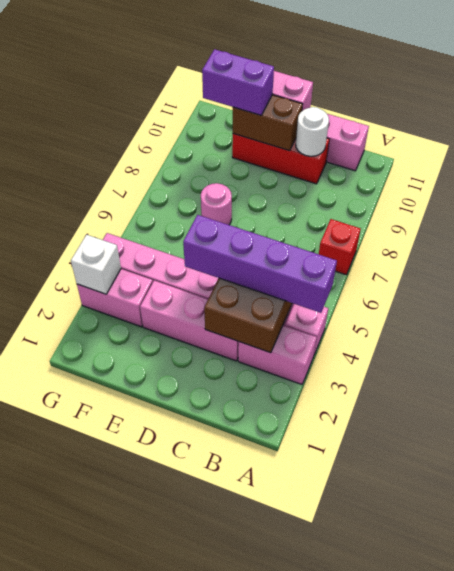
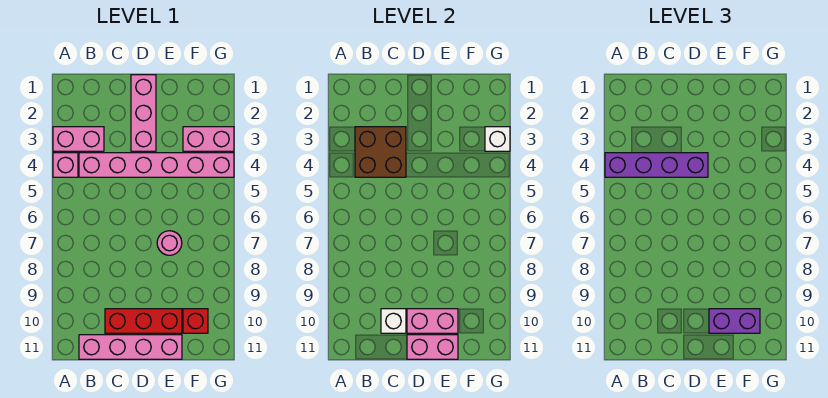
red 1x1 brick [319,219,361,275] -> red 1x1 brick moved to [183,309,208,333]
pink 1x3 brick [140,280,239,361] -> pink 1x3 brick turned to [131,75,156,151]
white 1x1 round brick [296,107,329,156] -> white 1x1 brick [381,309,406,333]
brown 1x2 brick [233,95,302,151] -> pink 1x2 brick [407,309,458,333]

